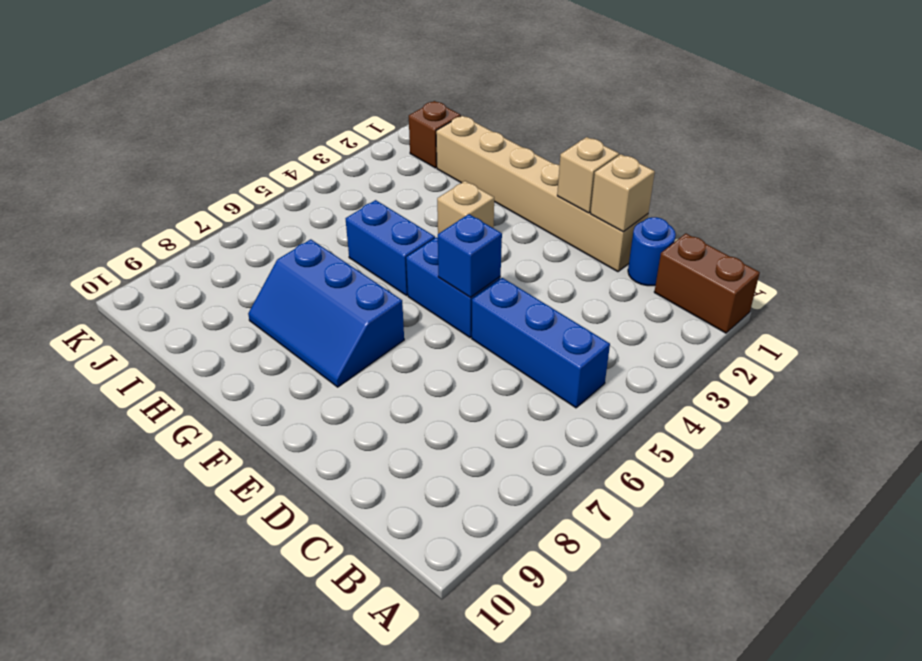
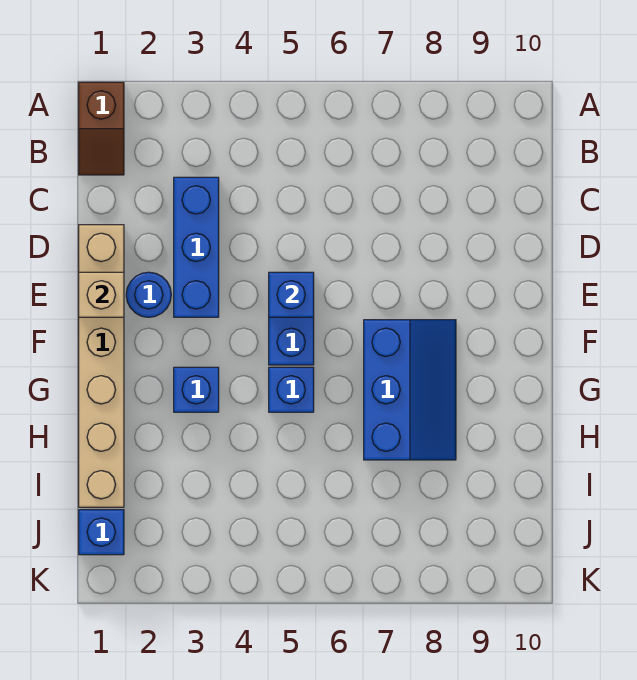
brown 1x2 brick [654,234,760,333] -> brown 1x2 slope [79,82,124,175]
blue 1x3 brick [472,278,610,408] -> blue 1x3 brick moved to [174,177,219,317]
blue 1x1 round brick [628,217,676,286] -> blue 1x1 round brick moved to [126,272,171,317]
tan 1x1 brick [590,154,655,232] -> none
tan 1x1 brick [437,181,494,234] -> blue 1x1 brick [174,367,219,412]
blue 1x2 brick [346,200,435,295] -> blue 1x1 brick [269,367,314,412]
brown 1x1 brick [409,101,461,168] -> blue 1x1 brick [79,510,124,555]

